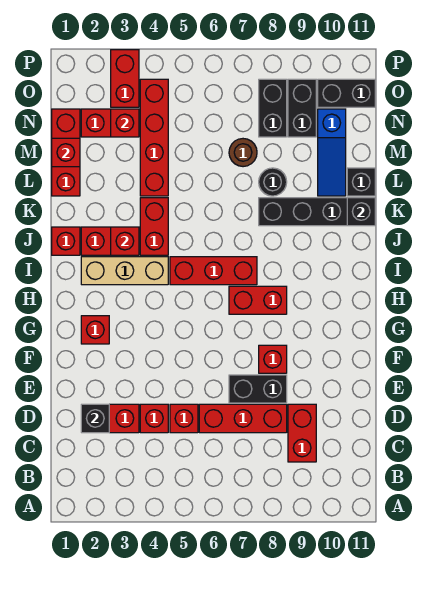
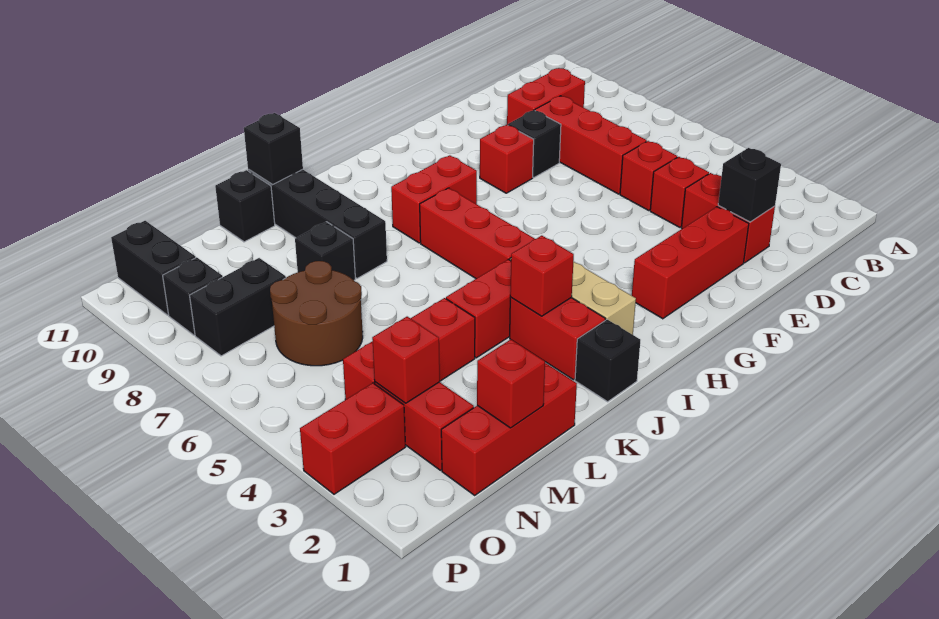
black 1x2 brick [229,375,287,403] -> black 1x1 brick [508,110,561,177]
red 1x1 brick [81,316,109,344] -> red 1x3 brick [632,207,749,319]
red 1x2 brick [229,286,287,314] -> red 1x2 brick turned to [391,155,477,243]
red 1x1 brick [52,227,80,255] -> black 1x1 brick [575,320,640,402]
red 1x4 brick [140,79,168,196] -> red 1x3 brick [343,298,475,400]
black 1x1 round brick [259,168,287,196] -> black 1x1 brick [295,222,355,280]
blue 1x3 slope [318,109,346,196] -> none
brown 1x1 round brick [229,139,257,167] -> brown 2x2 round brick [270,261,363,366]
black 1x2 brick [288,79,316,137] -> black 1x1 brick [163,257,223,335]

